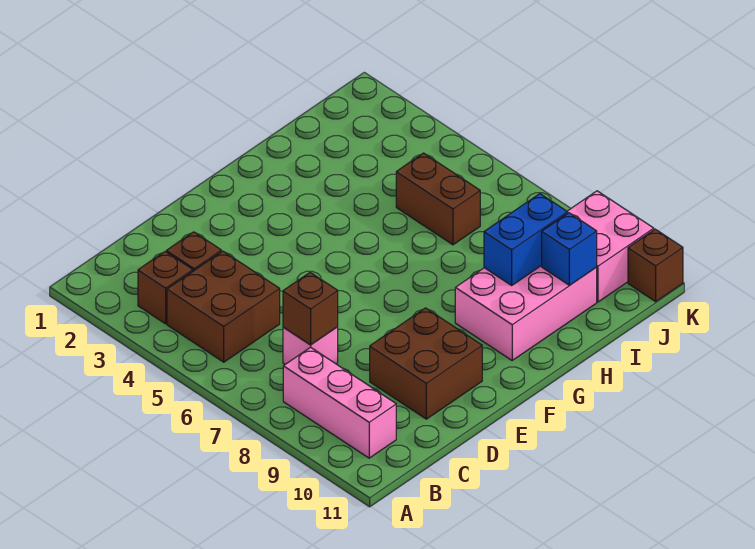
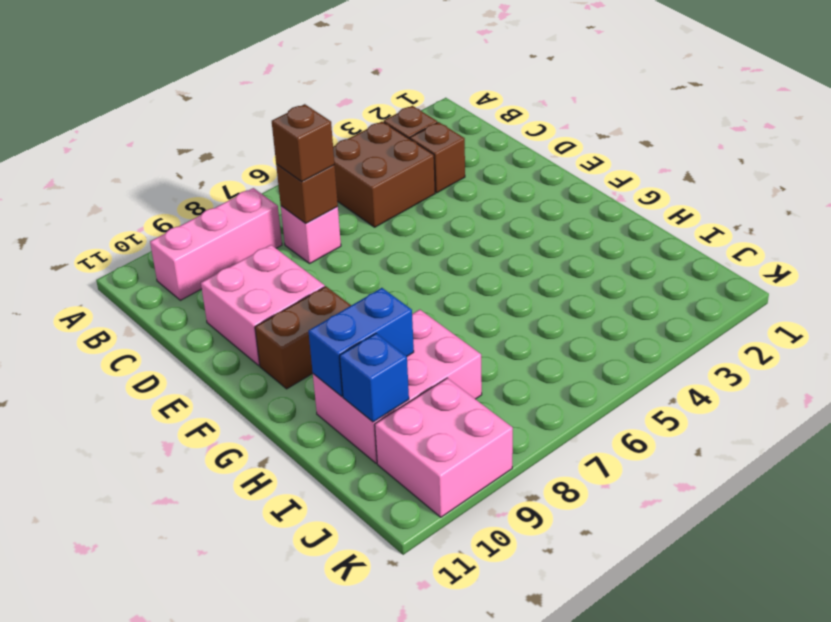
brown 2x2 brick [370,308,482,419] -> pink 2x2 brick [201,245,325,366]
pink 2x3 brick [455,265,597,360] -> pink 2x3 brick turned to [313,310,482,463]
blue 1x2 brick [484,194,568,285] -> blue 1x2 brick turned to [309,288,414,397]
brown 1x2 brick [396,153,480,245] -> brown 1x2 brick moved to [255,286,351,389]
brown 1x1 brick [628,229,683,302] -> brown 1x1 brick moved to [272,104,334,182]

